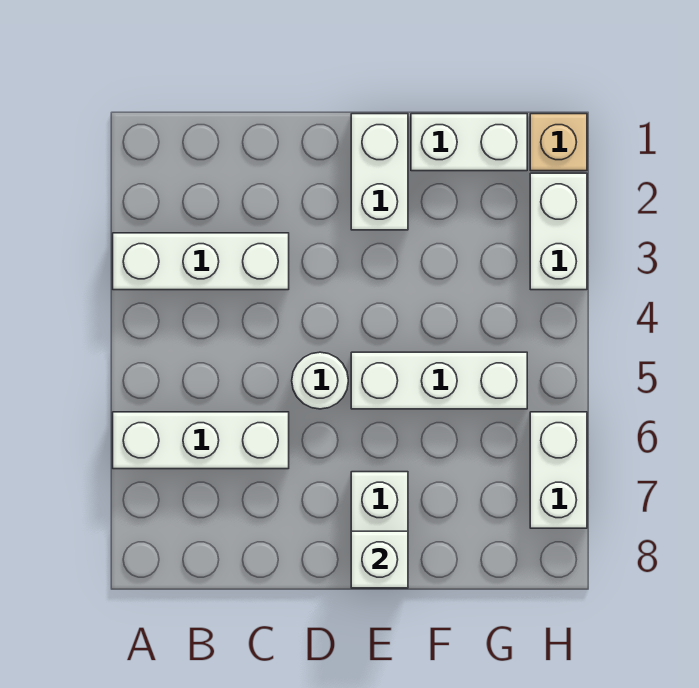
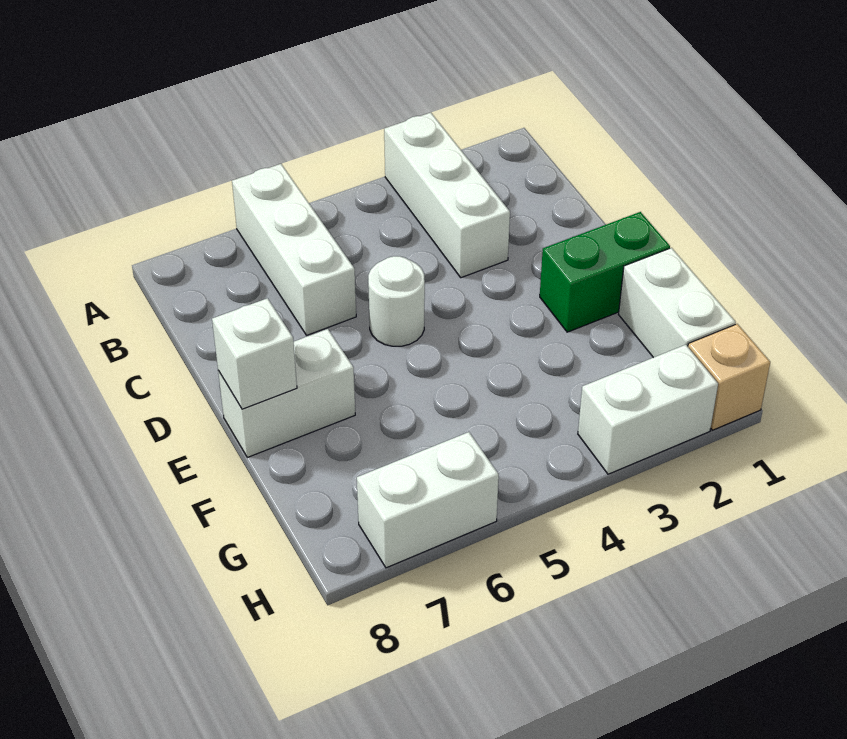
white 1x2 brick [351,114,408,230] -> green 1x2 brick [540,212,670,332]
white 1x3 brick [351,352,527,409] -> none

